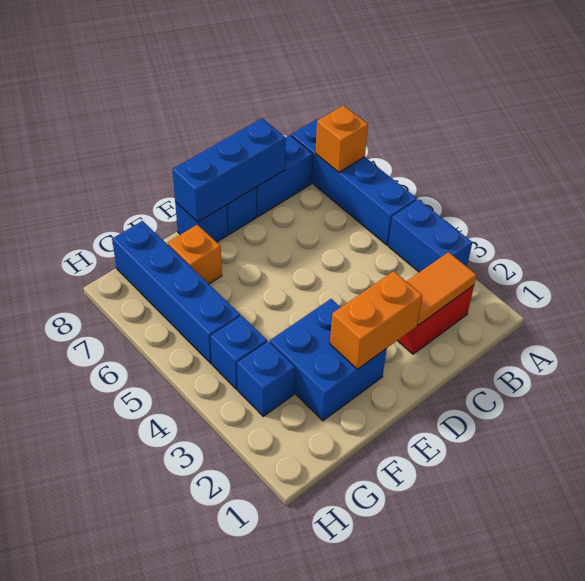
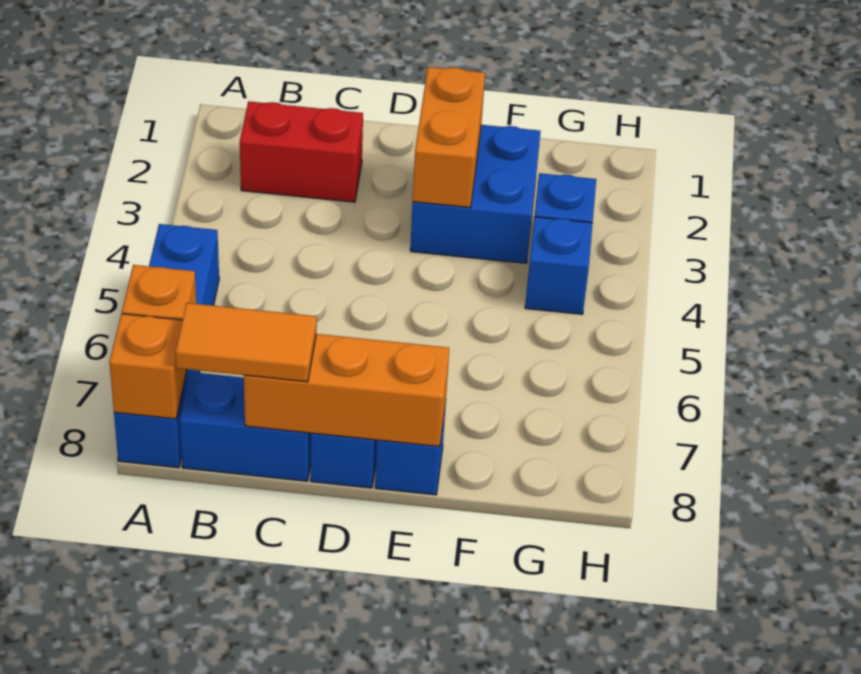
blue 1x2 brick [388,199,472,272] -> none
orange 1x2 tile [406,252,476,325] -> orange 1x2 tile moved to [176,303,317,382]
blue 1x3 brick [172,118,286,222] -> orange 1x3 brick [244,334,449,447]
orange 1x2 brick [330,271,422,369] -> orange 1x2 brick turned to [413,67,485,208]
orange 1x1 brick [168,225,222,284] -> orange 1x1 brick moved to [109,314,187,419]
blue 1x4 brick [112,221,240,363] -> none

